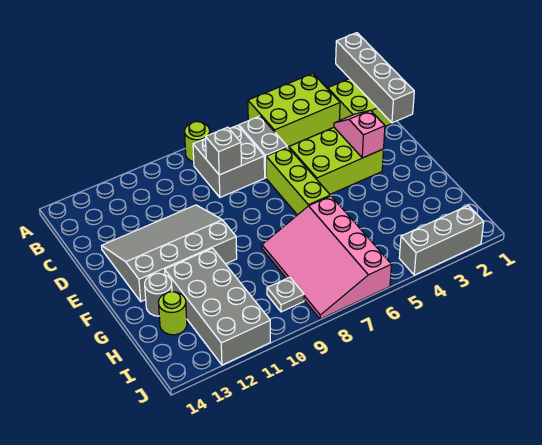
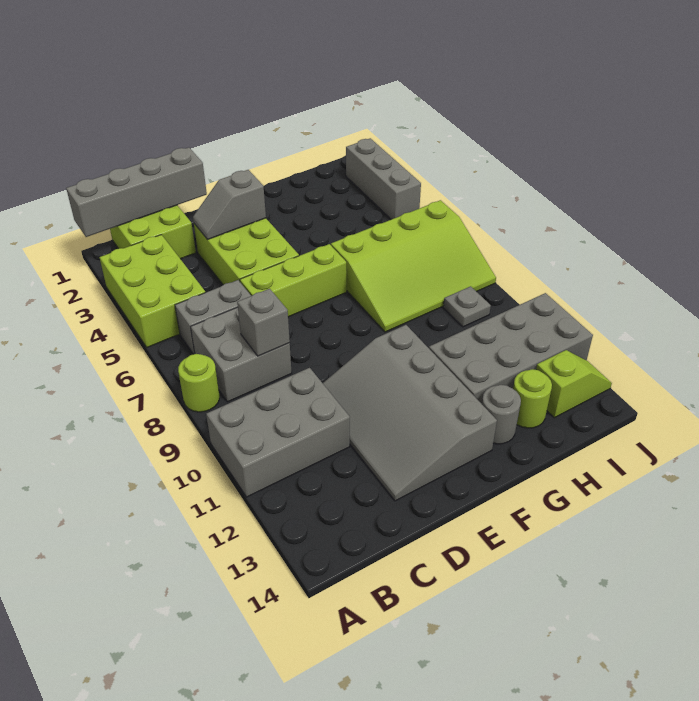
none -> grey 2x3 brick [206,368,350,497]
pink 1x2 slope [334,110,385,158] -> grey 1x2 slope [193,170,266,240]
pink 3x4 slope [262,196,391,319] -> lime 3x4 slope [331,200,496,332]
none -> lime 1x2 slope [536,350,612,418]

